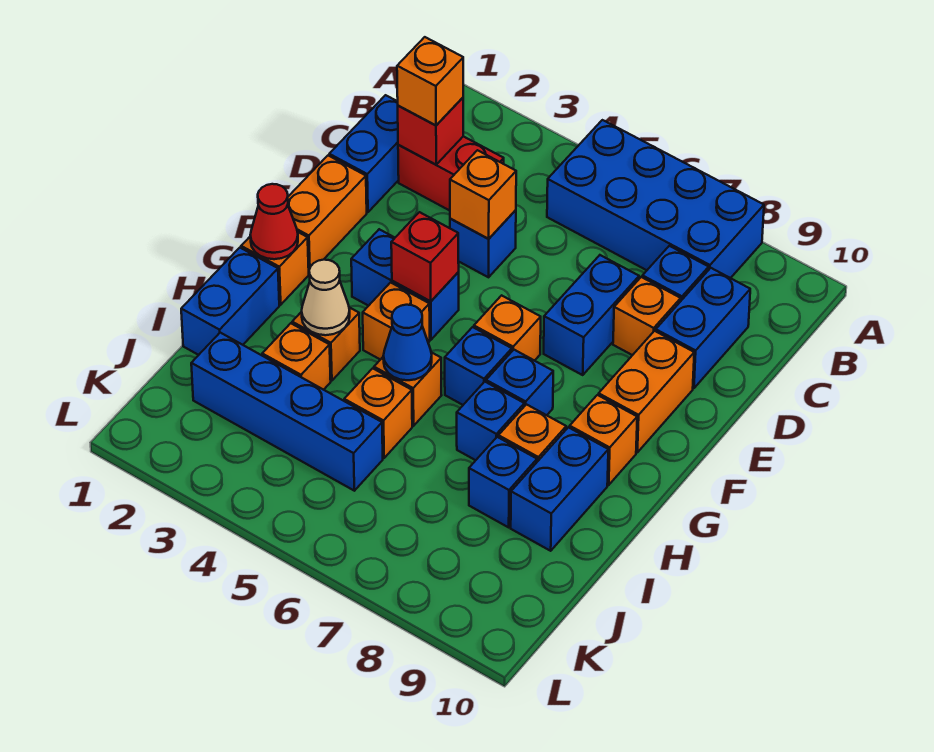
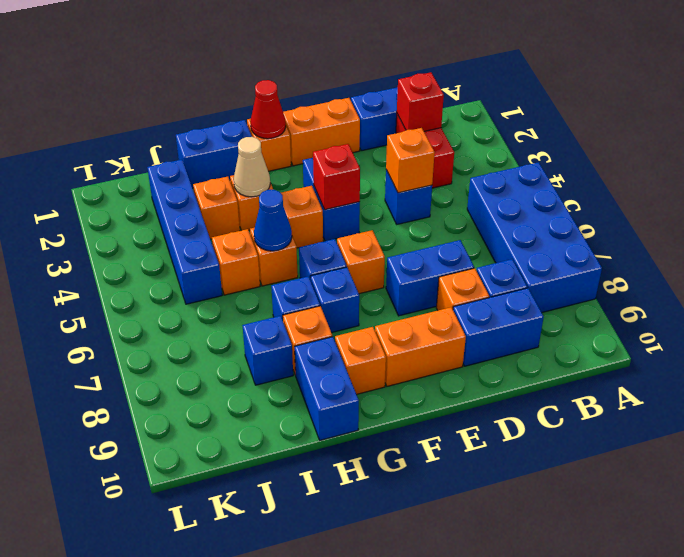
orange 1x1 brick [397,37,463,125] -> none
blue 1x2 brick [511,427,608,551] -> blue 1x2 brick turned to [295,337,359,440]

